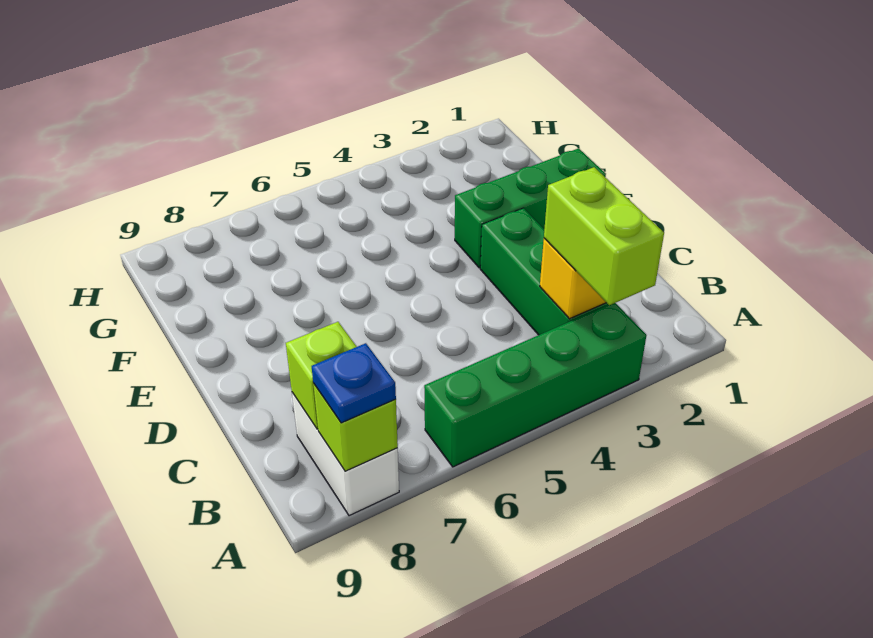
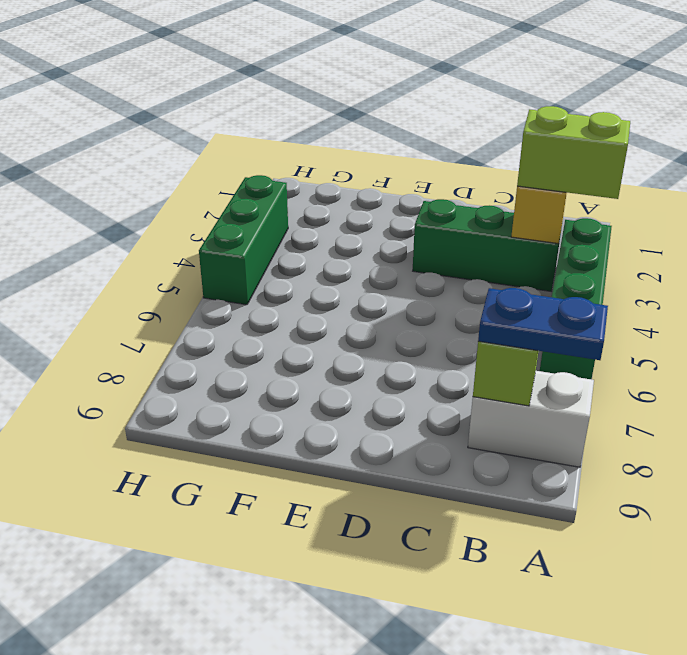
lime 1x1 brick [313,383,398,471] -> none
blue 1x1 plate [312,343,396,423] -> blue 1x2 plate [478,288,608,360]
green 1x3 brick [455,148,606,268] -> green 1x3 brick moved to [199,175,288,305]

